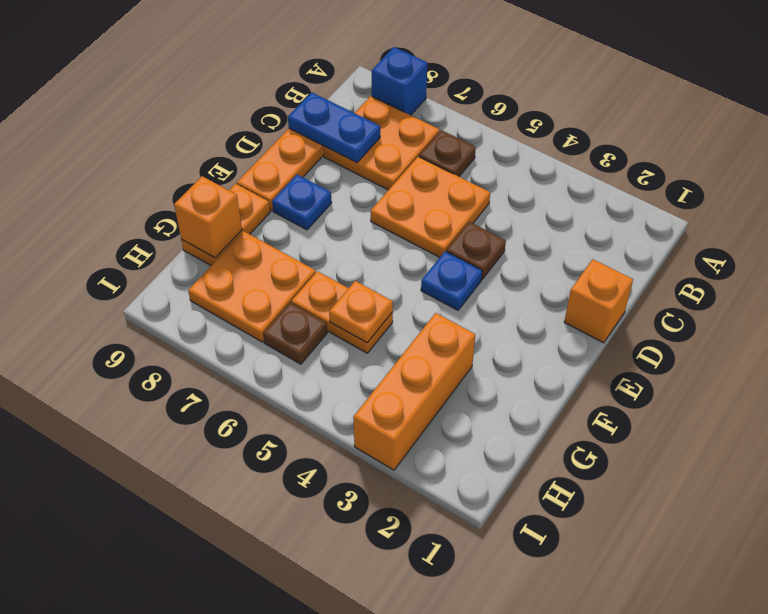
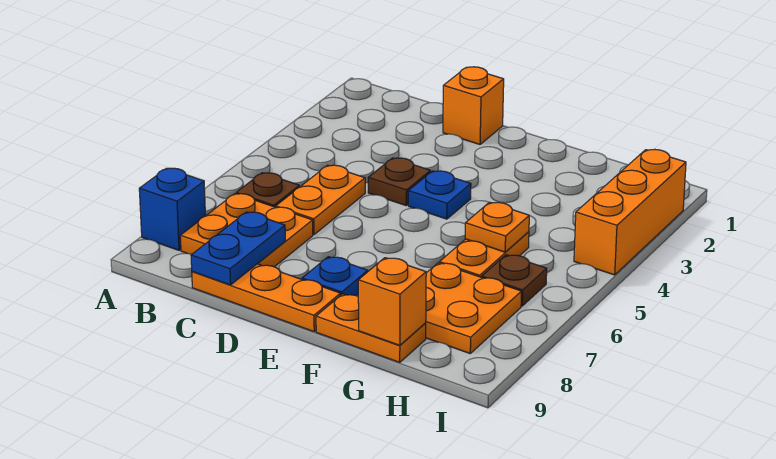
orange 2x2 plate [371,157,490,257] -> orange 1x2 plate [276,165,365,235]
orange 1x3 brick [353,313,475,470] -> orange 1x3 brick turned to [574,149,686,275]

